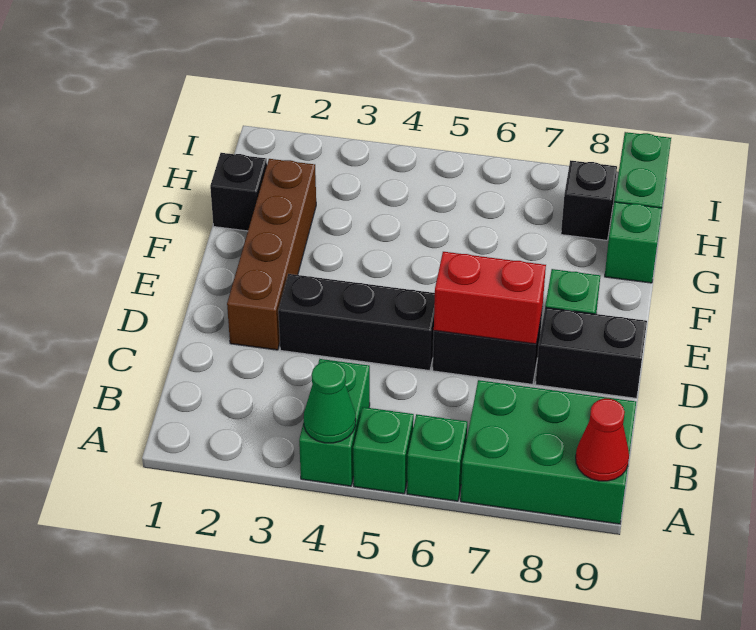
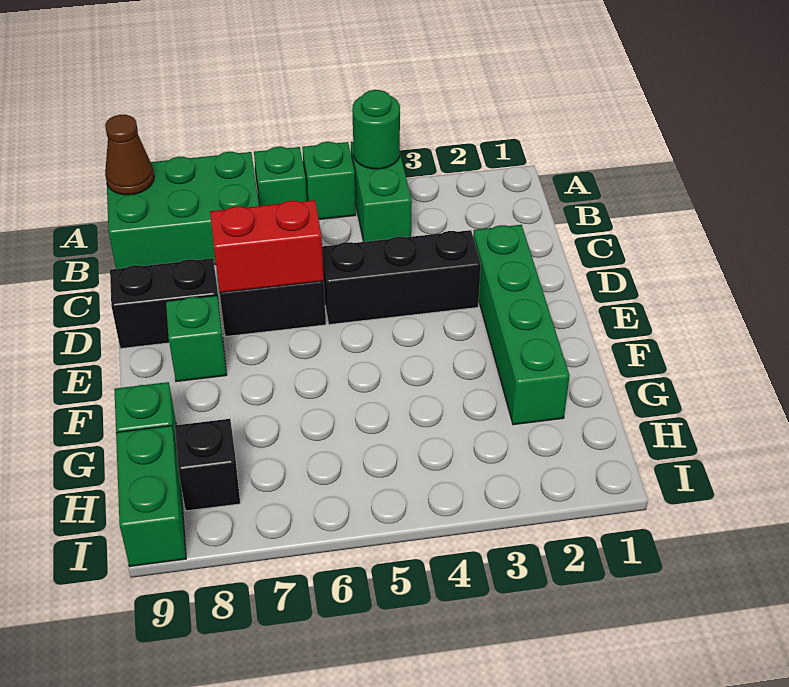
green 1x1 cone [304,361,356,443] -> green 1x1 round brick [352,90,400,169]
red 1x1 cone [576,399,629,481] -> brown 1x1 cone [105,115,154,195]
brown 1x4 brick [227,159,316,350] -> green 1x4 brick [473,225,570,425]
black 1x1 brick [210,153,267,231] -> none

